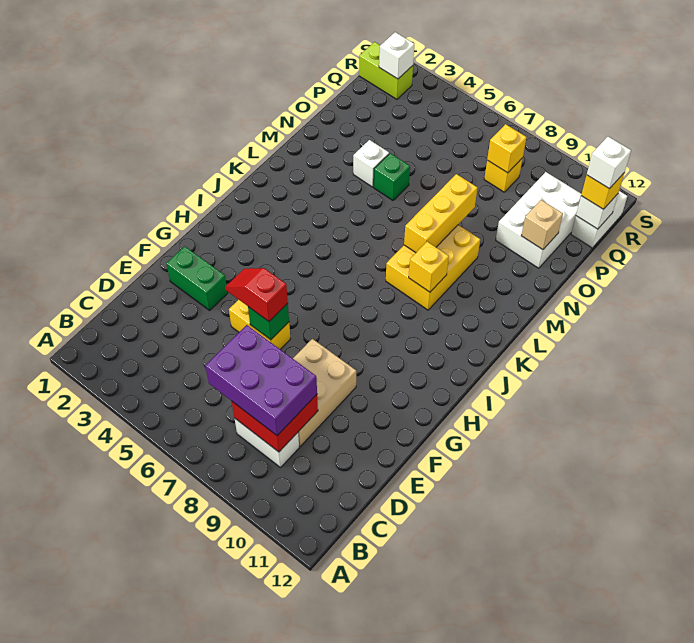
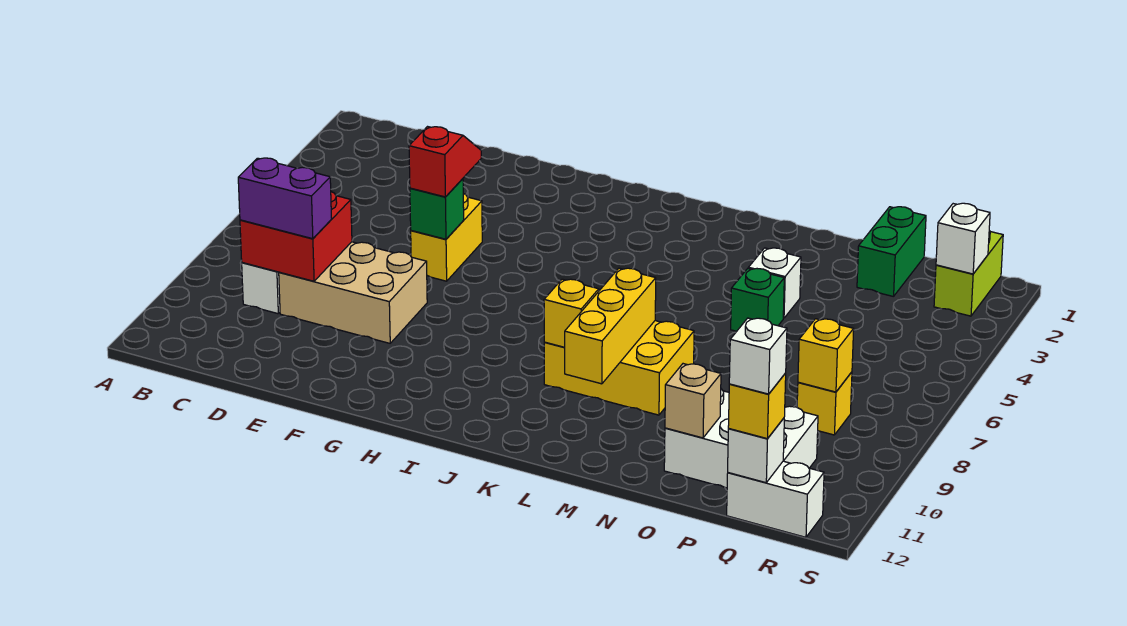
purple 2x3 brick [205,325,317,436] -> purple 1x2 brick [238,158,332,239]
green 1x2 brick [166,246,228,310] -> green 1x2 brick moved to [857,207,926,297]
yellow 1x3 brick [404,174,478,253] -> yellow 1x3 brick turned to [564,268,656,384]

